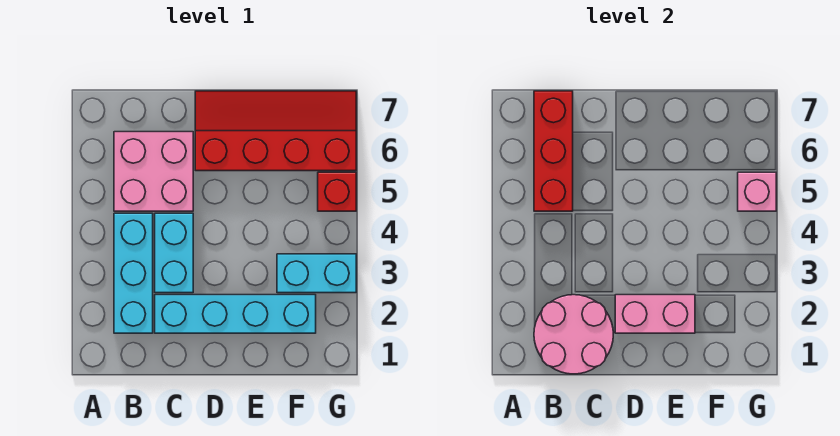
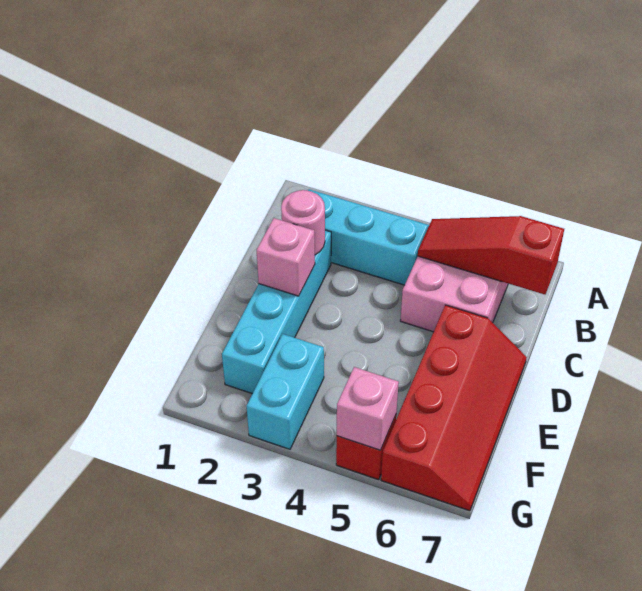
pink 2x2 round brick [534,295,613,374] -> pink 1x1 round brick [281,190,325,255]
red 1x3 brick [534,91,573,211] -> red 1x3 slope [418,216,564,294]
cyan 1x2 brick [155,213,193,293] -> none
pink 1x2 brick [615,295,695,333] -> pink 1x1 brick [257,218,315,296]

